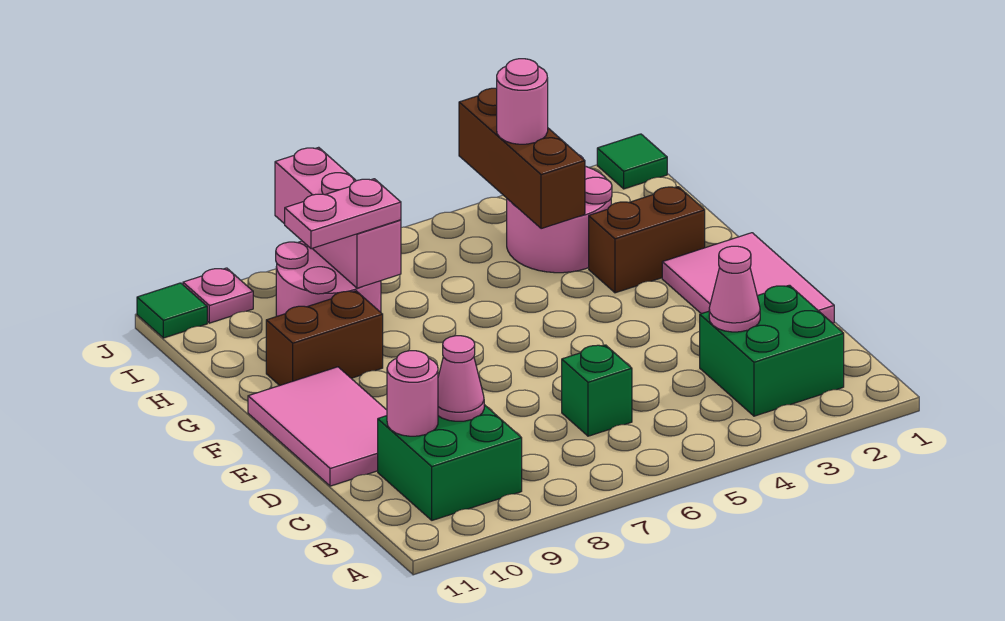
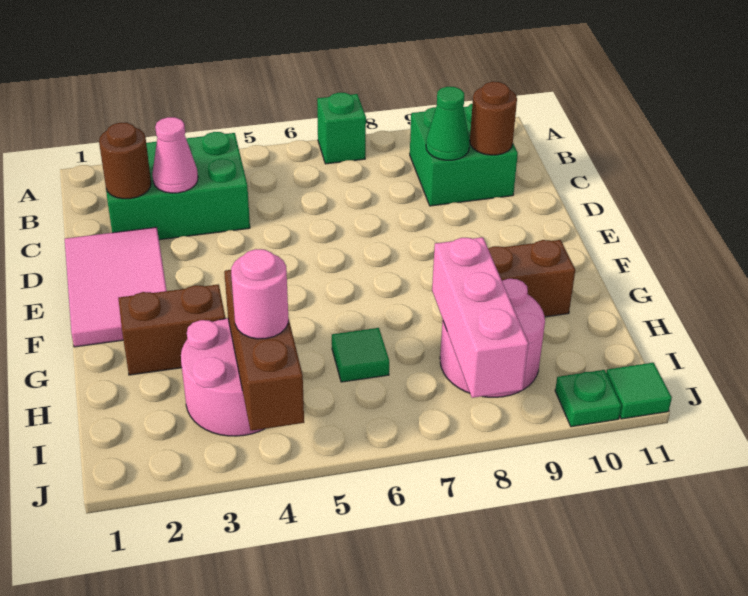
green 2x2 brick [700,285,844,416] -> green 2x3 brick [106,132,250,240]
none -> brown 1x1 round brick [99,123,151,199]
green 1x1 brick [562,345,632,436] -> green 1x1 brick moved to [317,93,366,164]
pink 1x1 cone [438,336,484,421] -> green 1x1 cone [426,87,470,160]
pink 1x1 round brick [387,351,438,436] -> brown 1x1 round brick [470,82,517,155]
pink 2x3 tile [248,367,387,486] -> none
pink 1x2 plate [285,179,401,249] -> none
green 1x1 tile [597,134,667,189] -> green 1x1 tile moved to [332,328,389,382]
pink 1x1 plate [183,268,253,323] -> green 1x1 plate [555,370,621,427]

